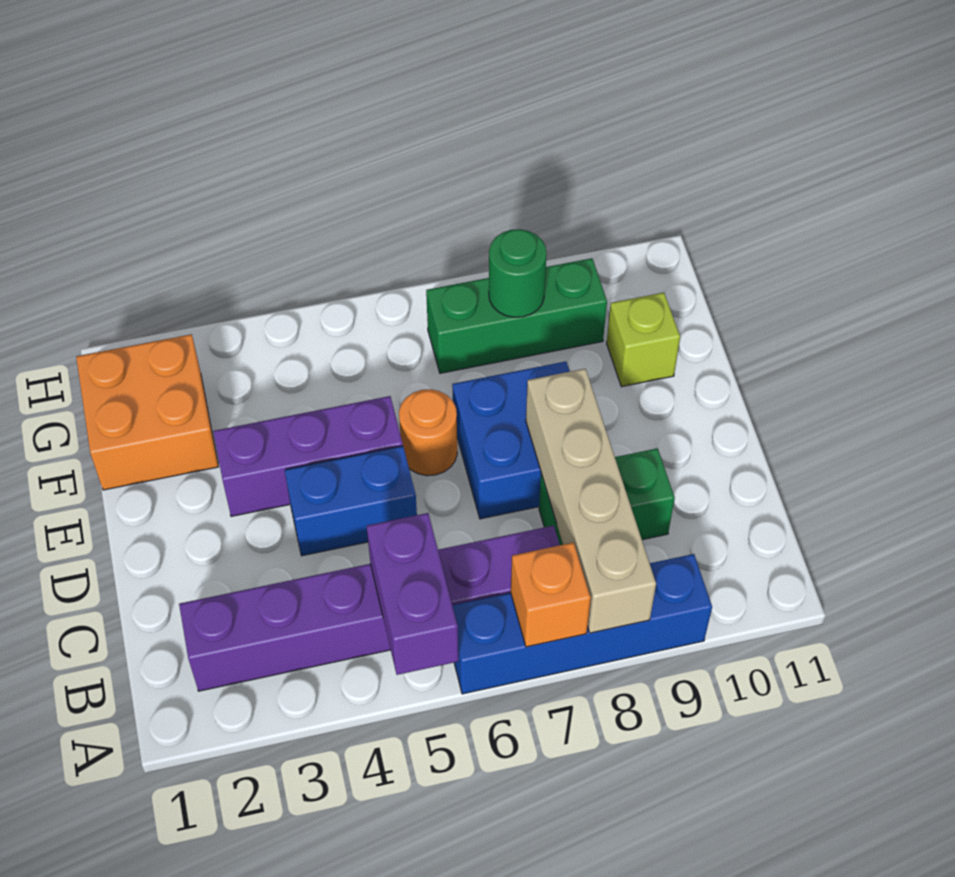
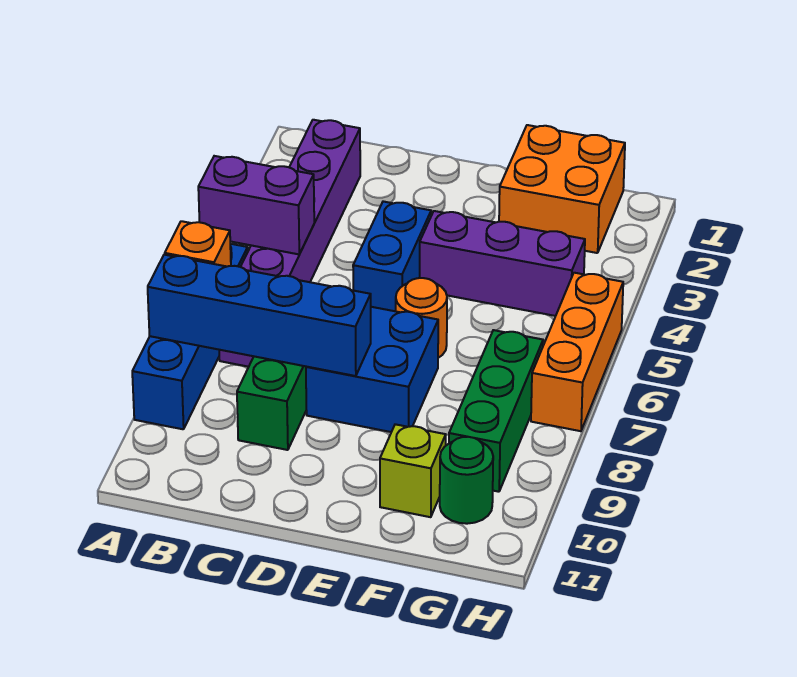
tan 1x4 brick [526,369,656,633] -> blue 1x4 brick [148,255,371,376]
purple 1x3 brick [213,396,403,516] -> purple 1x3 brick turned to [420,211,585,316]
green 1x1 round brick [489,229,547,317] -> green 1x1 round brick moved to [440,437,493,524]
none -> orange 1x3 brick [531,273,623,431]

